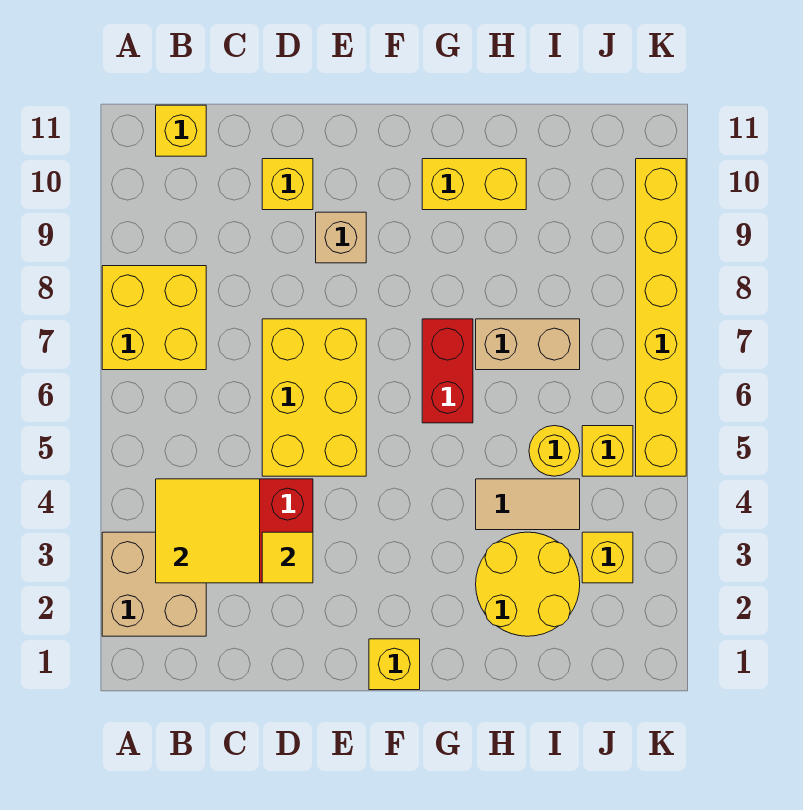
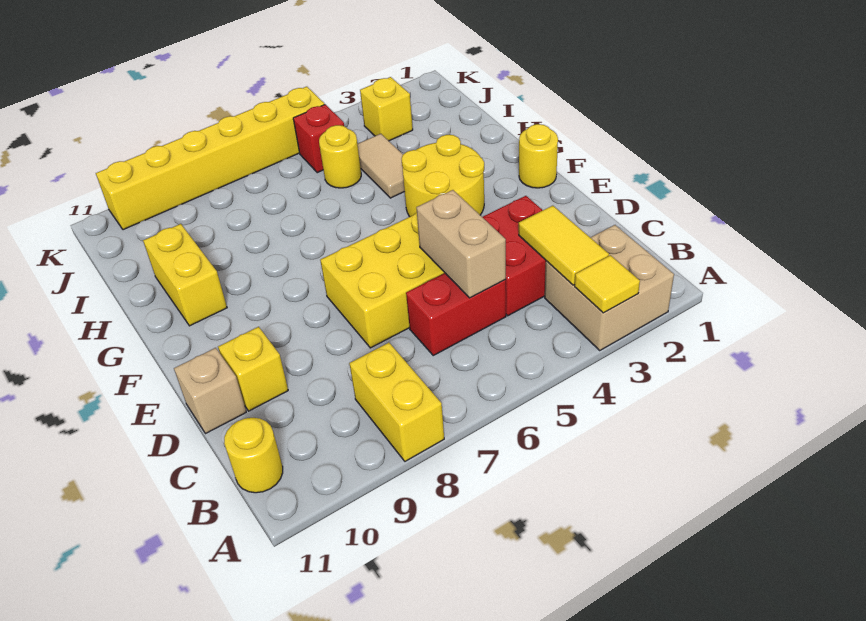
yellow 2x2 brick [102,266,206,370] -> yellow 1x2 brick [349,343,444,461]
yellow 2x2 tile [156,479,260,583] -> yellow 1x2 tile [519,206,609,285]
yellow 1x1 brick [156,105,206,156] -> yellow 1x1 round brick [224,418,283,493]
yellow 1x1 tile [262,532,313,583] -> yellow 1x1 tile moved to [575,255,640,313]
tan 1x1 brick [316,212,366,263] -> tan 1x1 brick moved to [174,348,246,434]
yellow 1x1 brick [369,639,420,690] -> yellow 1x1 round brick [519,124,558,188]
red 1x2 brick [422,319,473,423] -> red 1x2 brick moved to [406,273,506,355]
yellow 2x2 round brick [476,532,580,636] -> yellow 2x2 round brick moved to [402,135,484,217]
tan 1x2 brick [476,319,580,370] -> tan 1x2 brick moved to [416,190,506,298]
yellow 1x1 brick [582,426,633,476] -> red 1x1 brick [293,104,344,173]

